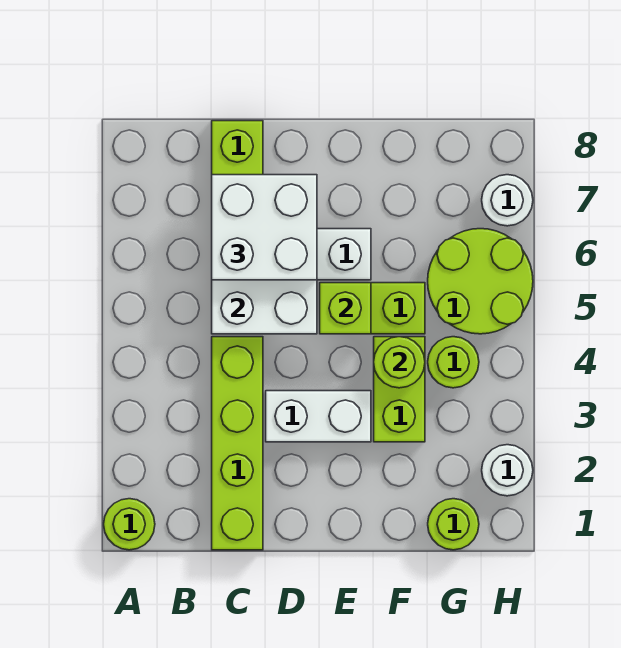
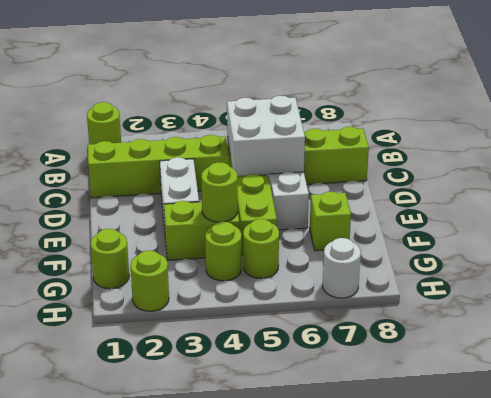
white 2x2 brick [212,175,317,280] -> none
lime 1x1 brick [320,283,371,334] -> lime 1x1 brick moved to [310,191,351,251]
lime 2x2 round brick [428,229,533,334] -> lime 1x1 round brick [243,219,279,278]
white 1x1 round brick [482,445,533,496] -> lime 1x1 round brick [130,250,169,311]

